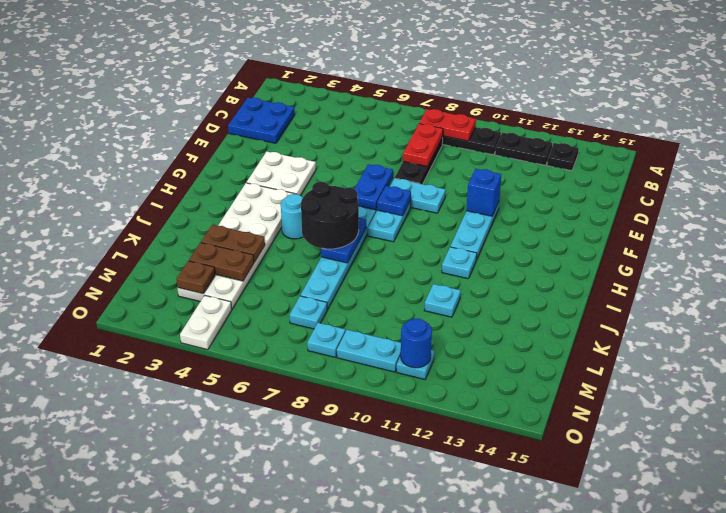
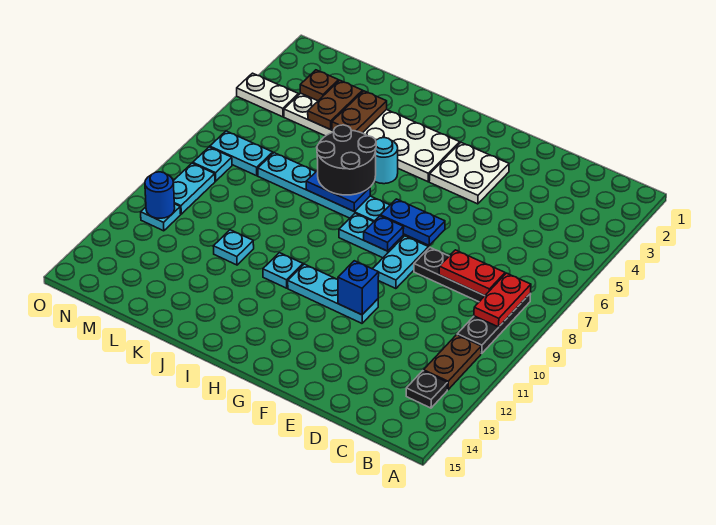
black 1x2 plate [495,133,552,165] -> brown 1x2 plate [424,335,481,390]
blue 2x2 plate [228,98,295,143] -> none
cyan 1x1 plate [290,296,327,329] -> cyan 1x2 plate [210,131,273,176]

